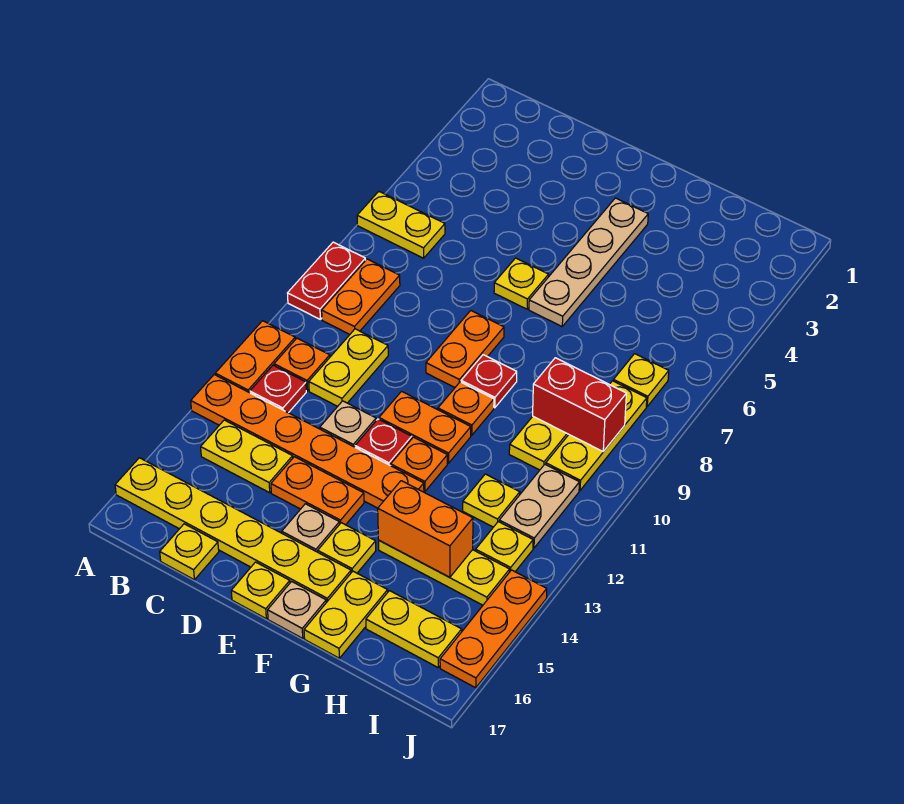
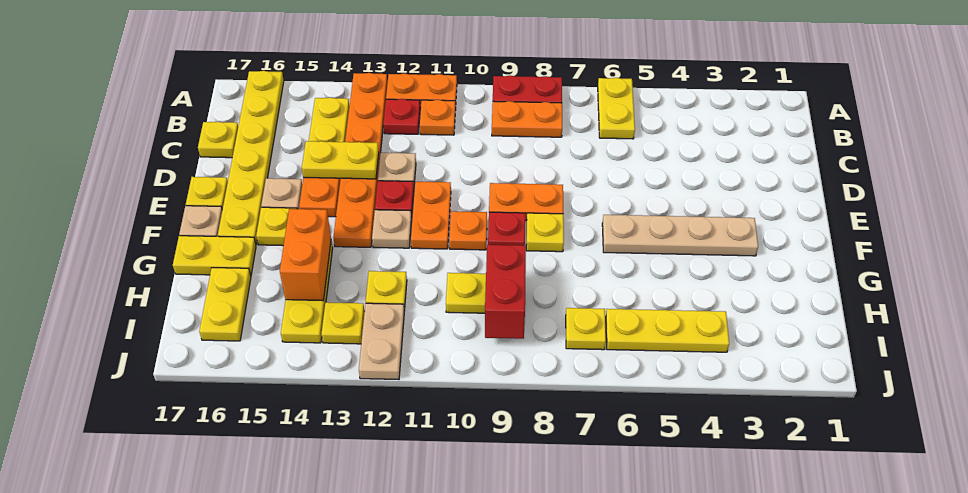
yellow 1x2 plate [309,329,388,406] -> yellow 1x2 plate moved to [302,141,379,179]
yellow 1x1 plate [494,258,549,309] -> yellow 1x1 plate moved to [526,213,564,252]
orange 1x1 plate [391,437,447,492] -> tan 1x1 plate [372,210,412,248]
yellow 1x3 plate [546,381,647,490] -> yellow 1x3 plate moved to [606,309,729,352]
tan 1x2 plate [499,464,579,548] -> tan 1x2 plate turned to [359,303,404,380]
orange 1x3 plate [440,570,547,688] -> none

